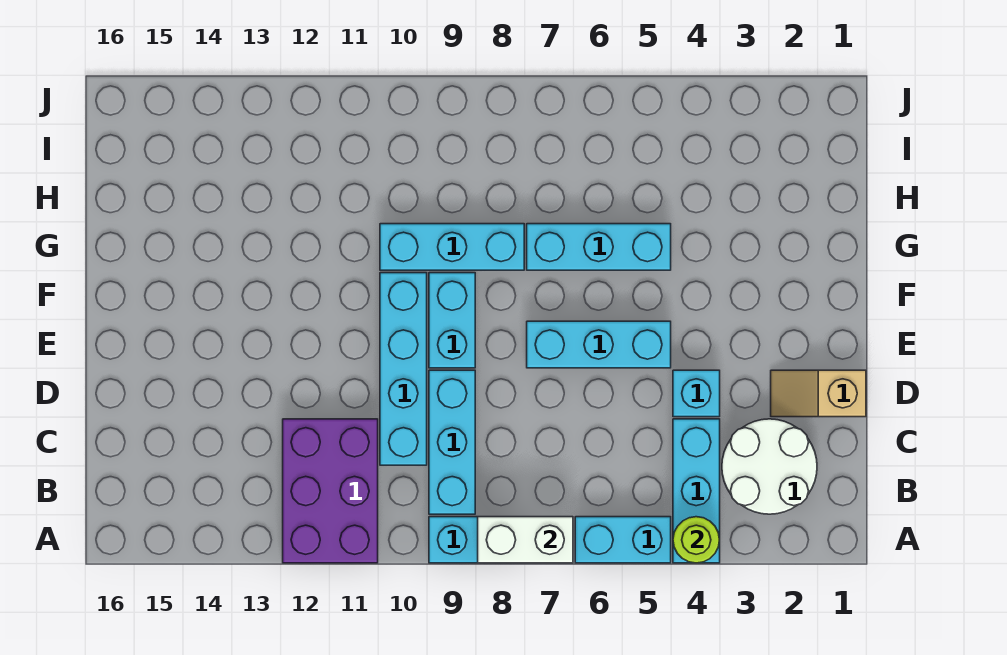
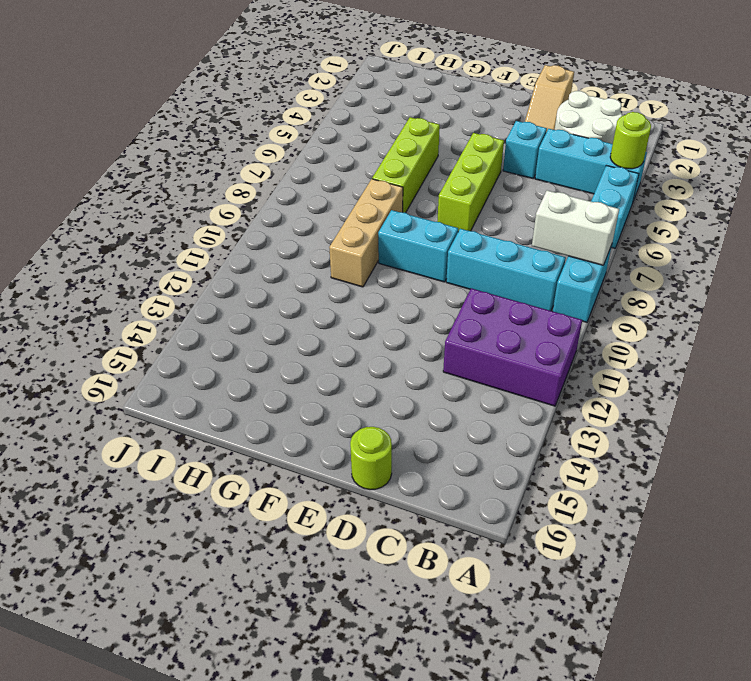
white 1x2 brick [478,517,573,563] -> white 1x2 brick turned to [532,190,619,265]
cyan 1x4 brick [380,273,427,465] -> none
none -> lime 1x1 round brick [350,427,392,490]
cyan 1x3 brick [527,321,671,368] -> lime 1x3 brick [437,133,504,232]
cyan 1x3 brick [527,224,671,270] -> lime 1x3 brick [372,117,440,213]
cyan 1x3 brick [380,224,524,270] -> tan 1x3 brick [329,179,403,287]

